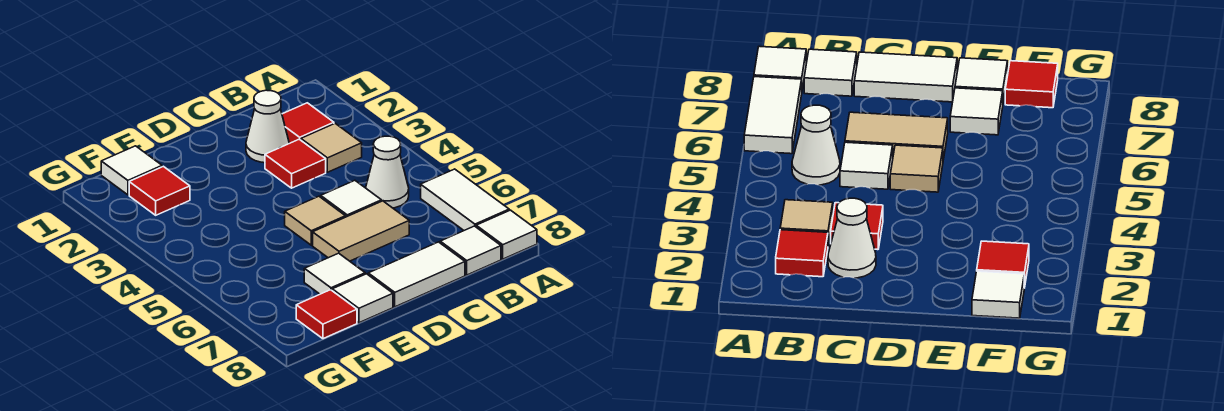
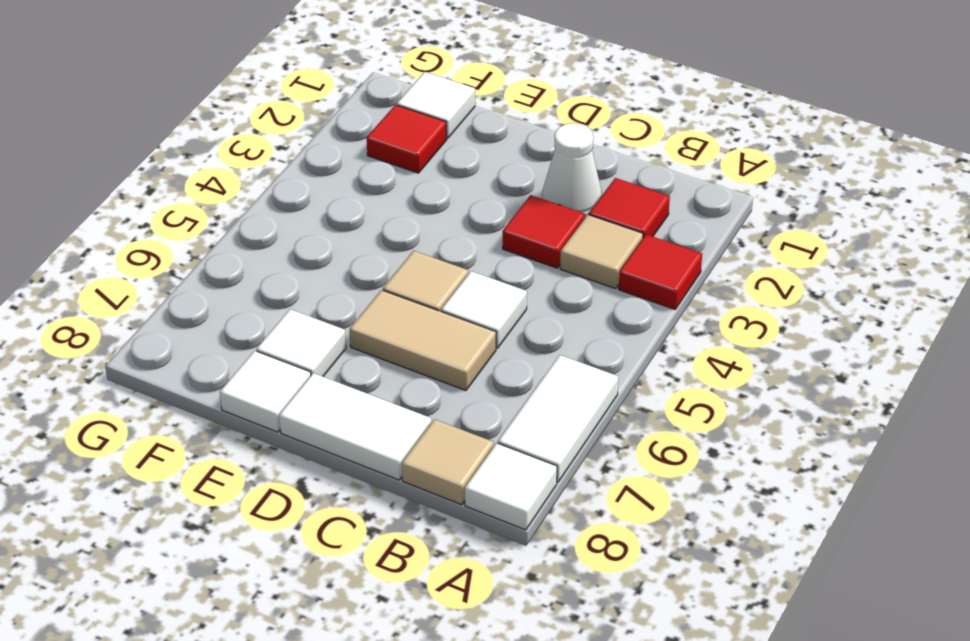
white 1x1 cone [366,136,409,208] -> none
white 1x1 tile [440,226,501,275] -> tan 1x1 tile [402,419,494,505]
red 1x1 tile [296,290,357,339] -> red 1x1 tile moved to [619,234,702,309]

